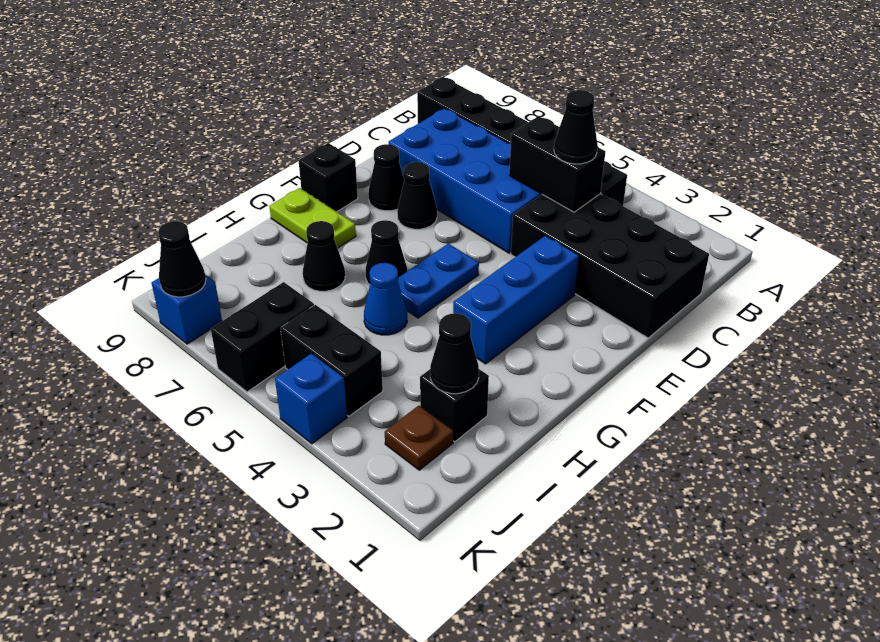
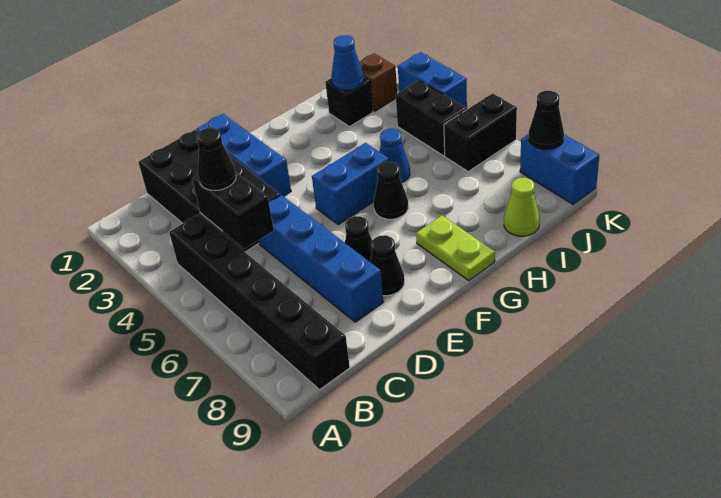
blue 2x4 brick [389,108,542,253] -> blue 1x4 brick [259,195,383,322]
blue 1x3 brick [453,236,579,364] -> blue 1x3 brick turned to [197,114,291,196]
blue 1x2 plate [398,243,479,318] -> blue 1x2 brick [312,143,389,225]
black 1x1 brick [298,143,358,212] -> none
black 1x1 cone [303,221,345,291] -> none
black 1x1 cone [430,313,479,394] -> blue 1x1 cone [331,35,364,90]
none -> lime 1x1 cone [504,178,540,236]
brown 1x1 plate [385,405,453,470] -> brown 1x1 brick [359,53,397,111]
blue 1x1 brick [275,354,347,444] -> blue 1x2 brick [398,52,467,108]
blue 1x1 brick [152,274,222,344] -> blue 1x2 brick [520,134,599,204]

